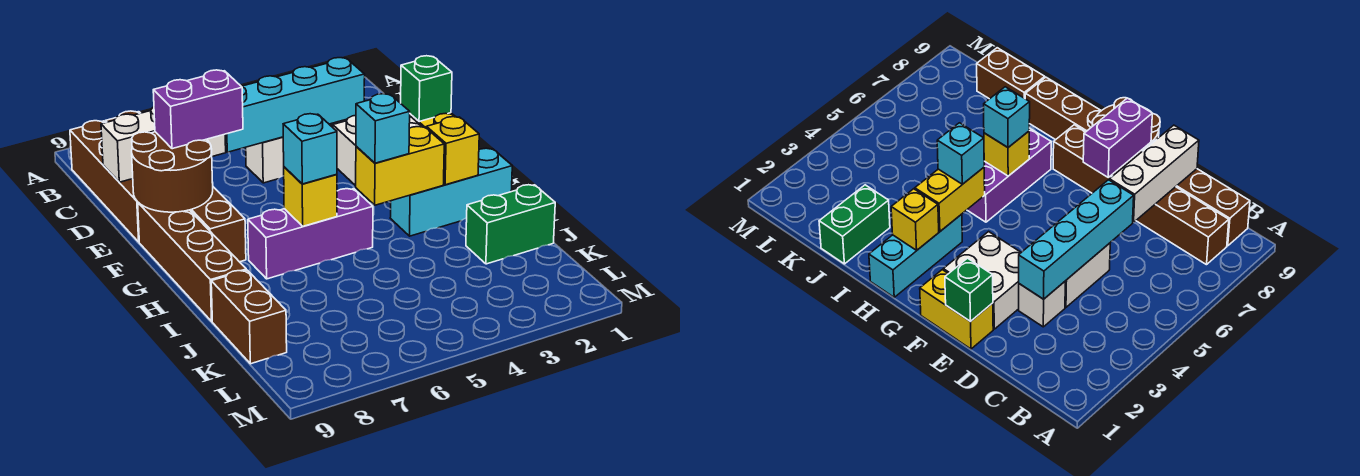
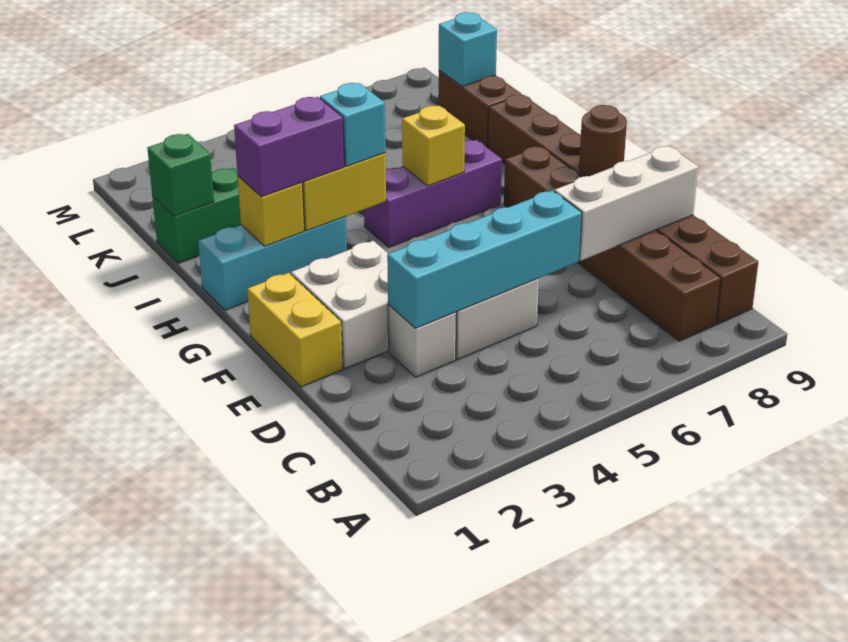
green 1x1 brick [401,56,452,122] -> green 1x1 brick moved to [147,134,214,216]
purple 1x2 brick [153,70,243,149] -> purple 1x2 brick moved to [234,97,344,197]
brown 2x2 round brick [132,132,213,212] -> brown 1x1 round brick [579,105,627,176]
cyan 1x1 brick [283,114,337,184] -> cyan 1x1 brick moved to [439,12,497,87]

